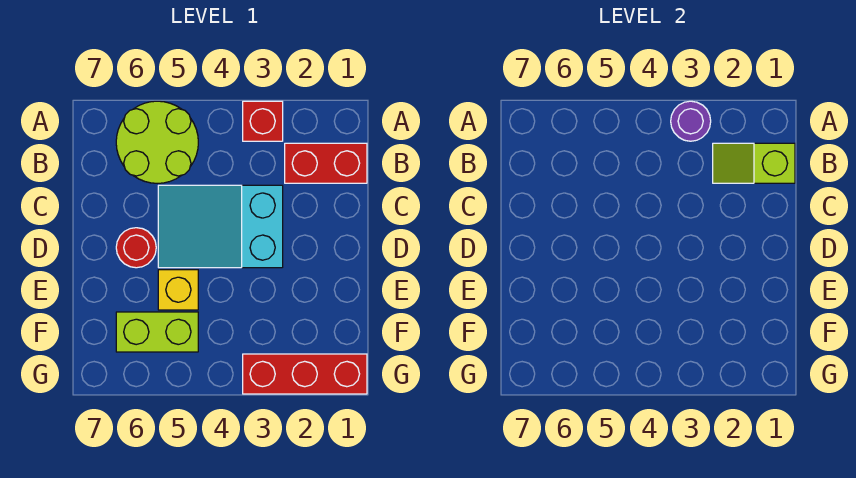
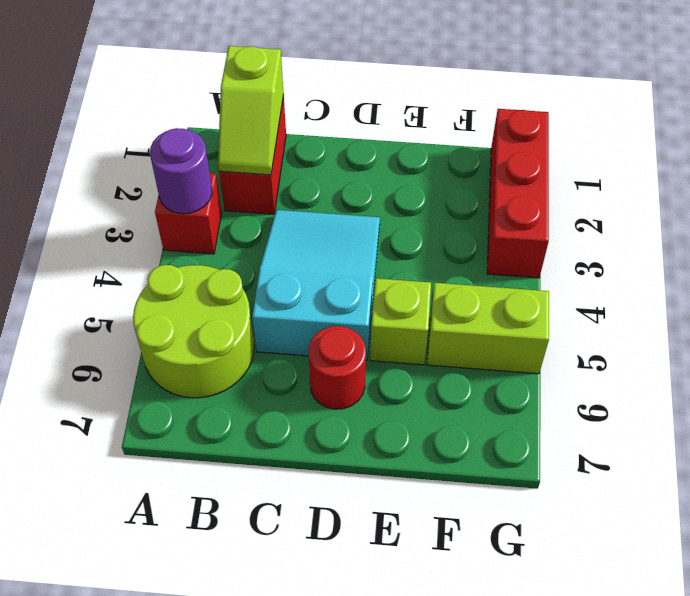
cyan 2x3 slope [158,185,283,268] -> cyan 2x3 slope turned to [252,210,380,360]
yellow 1x1 brick [158,270,198,310] -> lime 1x1 brick [370,278,431,365]
lime 1x2 brick [116,312,198,352] -> lime 1x2 brick turned to [427,283,549,374]

